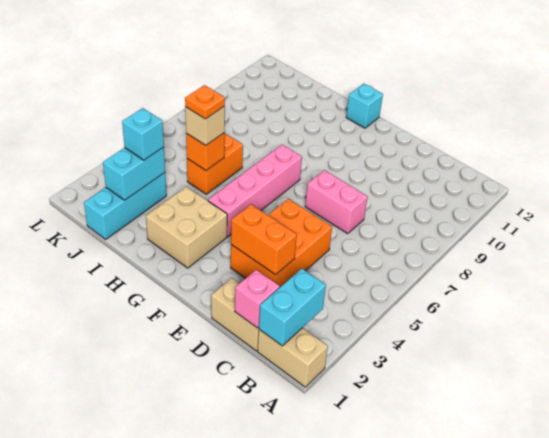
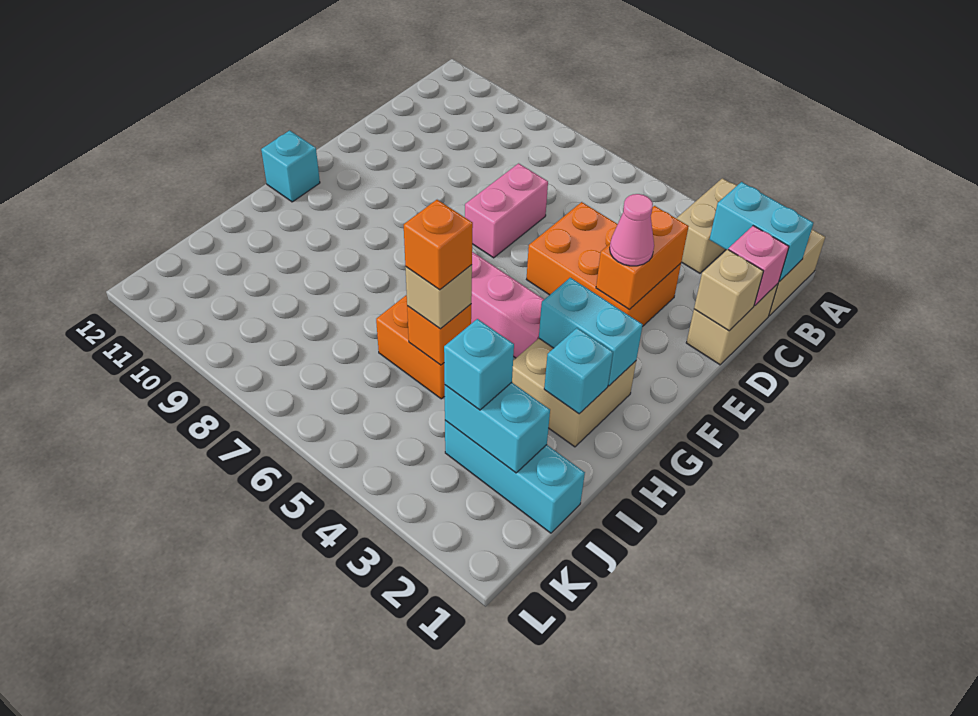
none -> tan 1x2 brick [676,178,737,273]
none -> tan 1x1 brick [694,249,763,331]
none -> pink 1x1 cone [610,194,654,266]
none -> cyan 1x2 brick [539,278,643,386]
none -> cyan 1x1 brick [544,328,613,414]
orange 1x1 plate [185,85,225,119] -> orange 1x1 brick [404,200,473,290]

